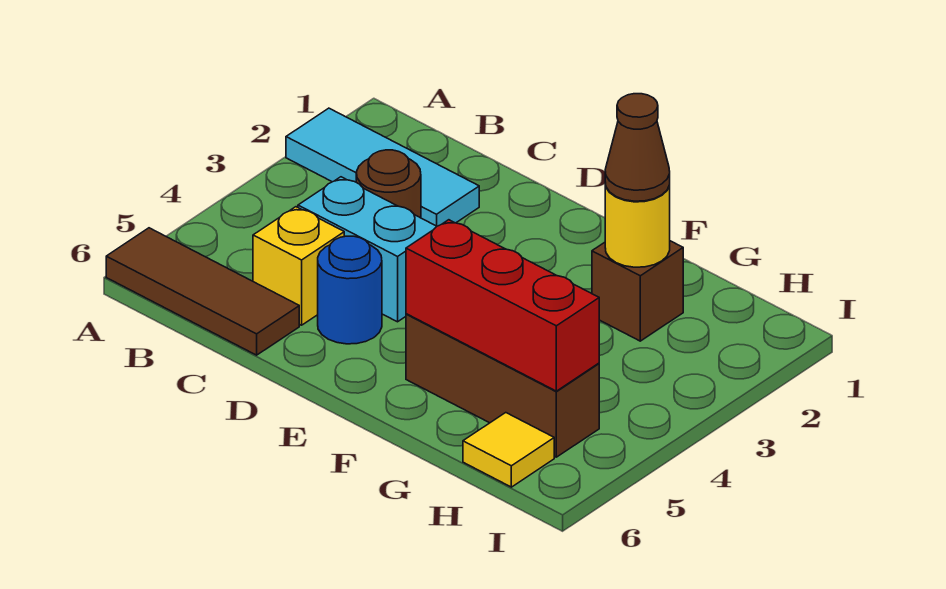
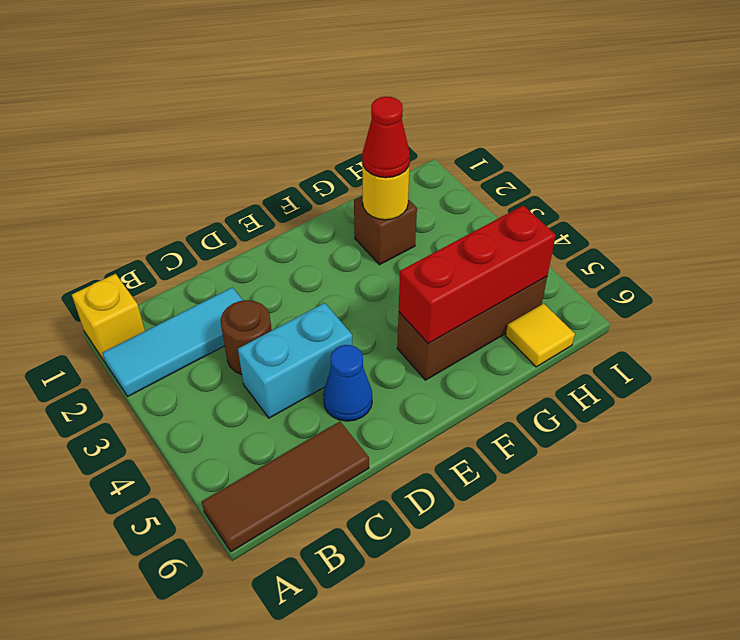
yellow 1x1 brick [253,207,344,325] -> yellow 1x1 brick moved to [72,274,145,362]
blue 1x1 round brick [318,236,382,344] -> blue 1x1 cone [323,345,372,421]
brown 1x1 cone [605,94,670,201] -> red 1x1 cone [362,97,410,178]

